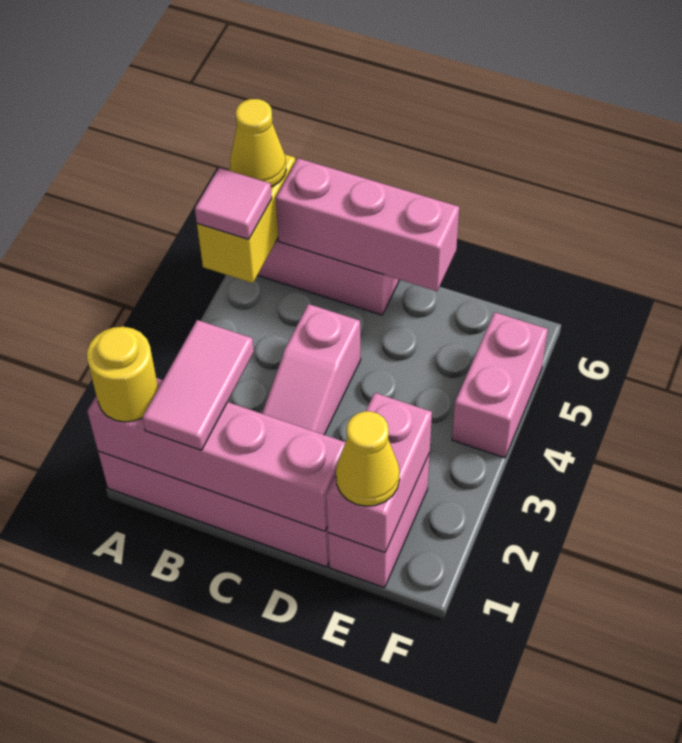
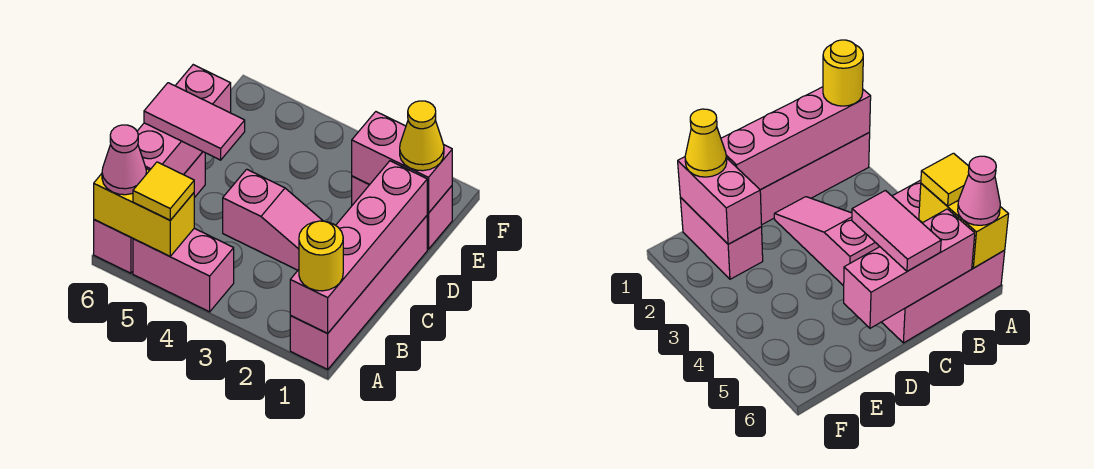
pink 1x1 tile [195,168,272,239] -> yellow 1x1 tile [133,162,194,220]
yellow 1x1 cone [230,99,286,187] -> pink 1x1 cone [102,125,146,195]
pink 1x2 tile [142,320,254,450] -> pink 1x2 tile moved to [144,83,245,160]
pink 1x2 brick [452,312,548,458] -> pink 1x2 brick moved to [133,228,234,312]

